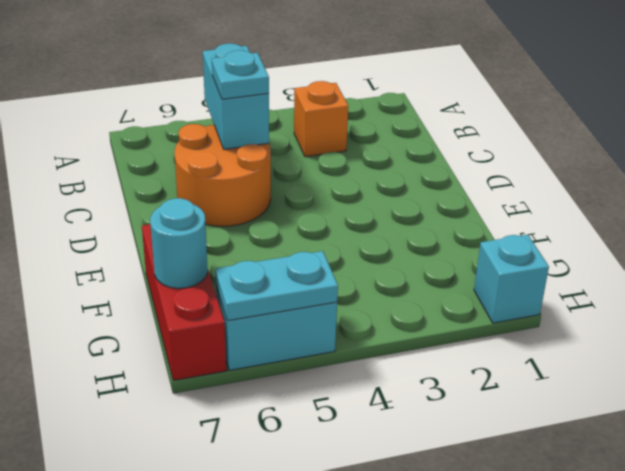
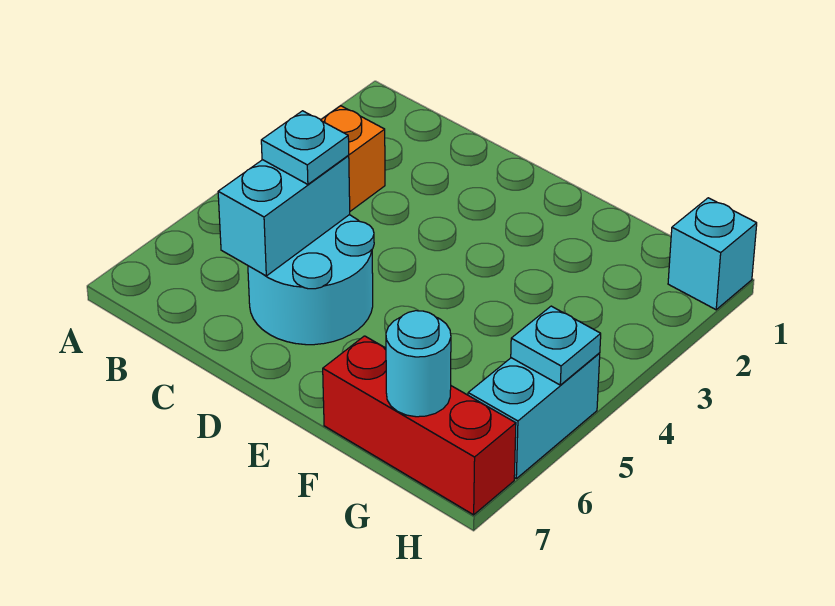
cyan 1x2 brick [203,43,269,149] -> cyan 1x2 brick turned to [218,155,350,276]
orange 2x2 round brick [174,124,271,226] -> cyan 2x2 round brick [248,215,374,345]
cyan 1x2 plate [215,251,338,321] -> cyan 1x1 plate [511,306,601,385]

